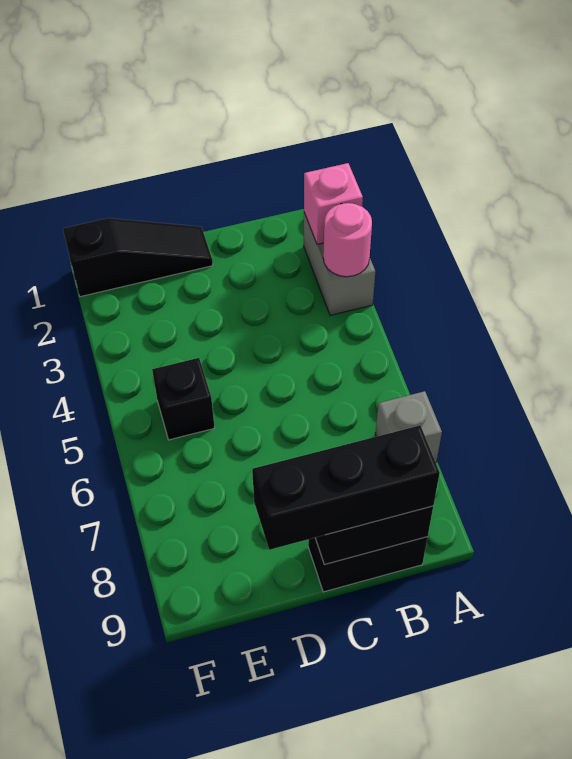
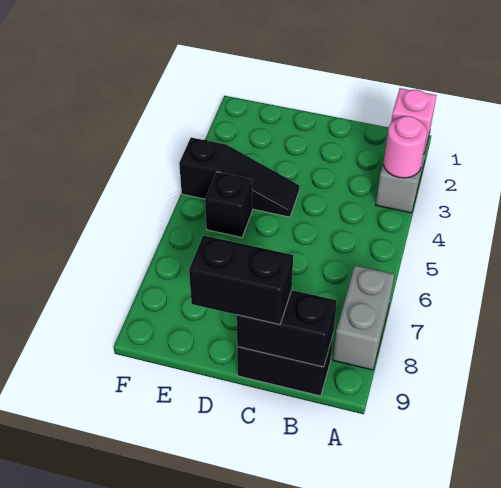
grey 1x1 brick [375,391,442,462] -> grey 1x2 brick [333,265,395,370]
black 1x3 brick [252,425,440,550] -> black 1x2 brick [189,235,293,325]
black 1x3 slope [63,218,213,297] -> black 1x3 slope moved to [179,138,299,217]

